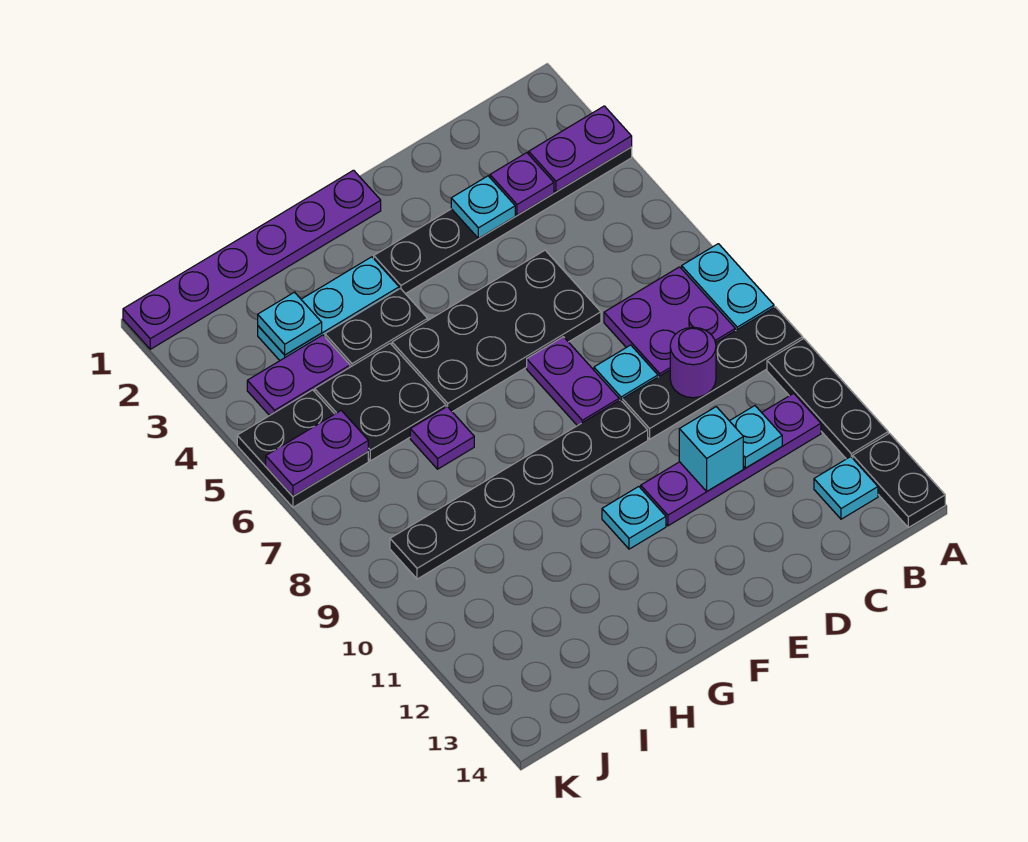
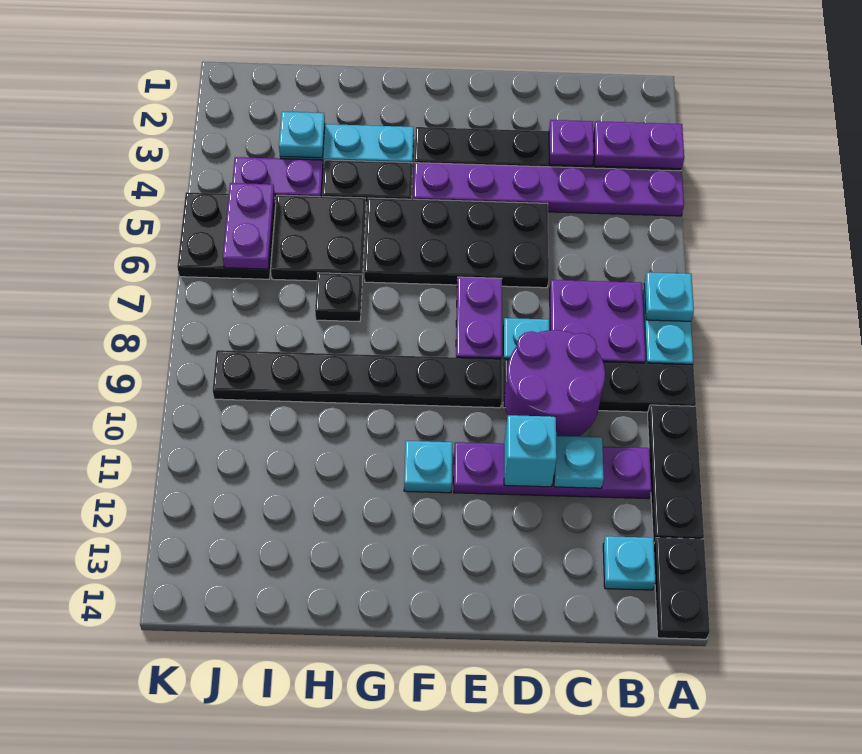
purple 1x1 round brick [670,327,716,398] -> purple 2x2 round brick [504,330,605,436]
cyan 1x1 plate [451,176,515,238] -> cyan 1x1 plate moved to [644,272,694,321]
purple 1x6 plate [123,170,381,349] -> purple 1x6 plate moved to [414,163,684,216]
purple 1x1 plate [410,407,474,469] -> black 1x1 plate [315,273,362,321]
purple 1x2 plate [266,410,368,496] -> purple 1x2 plate turned to [223,183,275,269]

